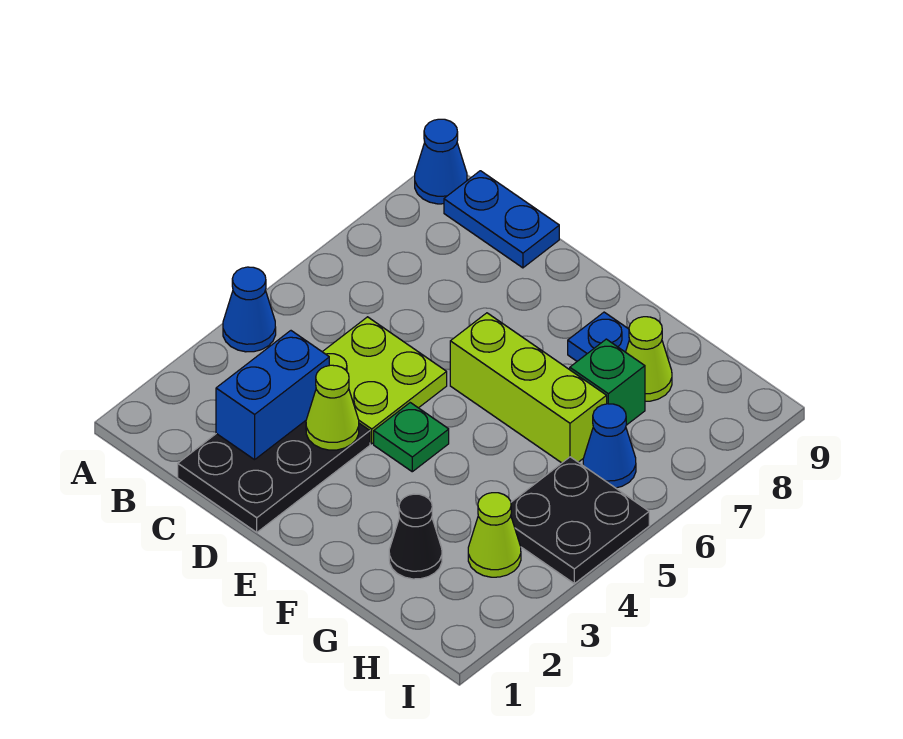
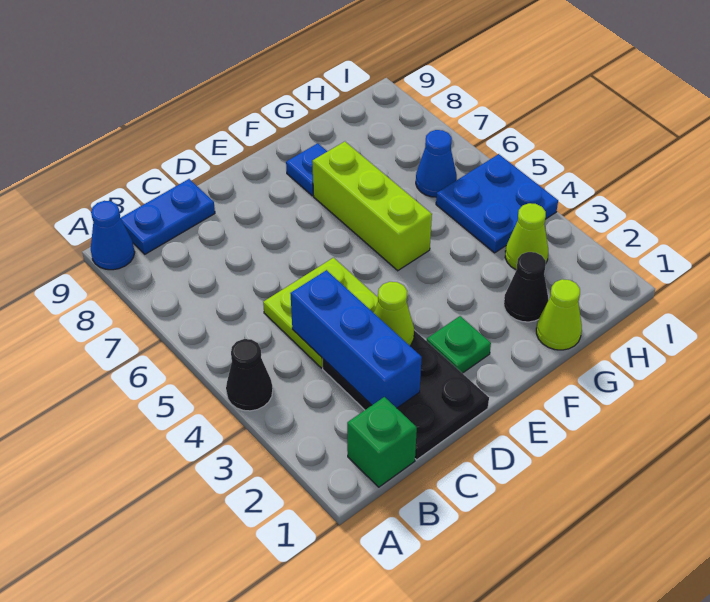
blue 1x1 cone [223,267,276,352] -> black 1x1 cone [226,339,273,411]
blue 1x2 brick [216,331,329,460] -> blue 1x3 brick [290,270,422,408]
green 1x1 plate [374,403,449,472] -> green 1x1 plate moved to [427,316,491,373]
lime 1x3 brick [450,313,607,463] -> lime 1x3 brick turned to [312,141,432,271]
green 1x1 brick [570,339,645,425] -> green 1x1 brick moved to [347,397,417,487]
lime 1x1 cone [626,317,672,401] -> lime 1x1 cone moved to [536,279,582,350]
black 2x2 plate [511,457,649,584] -> blue 2x2 plate [436,154,558,253]

